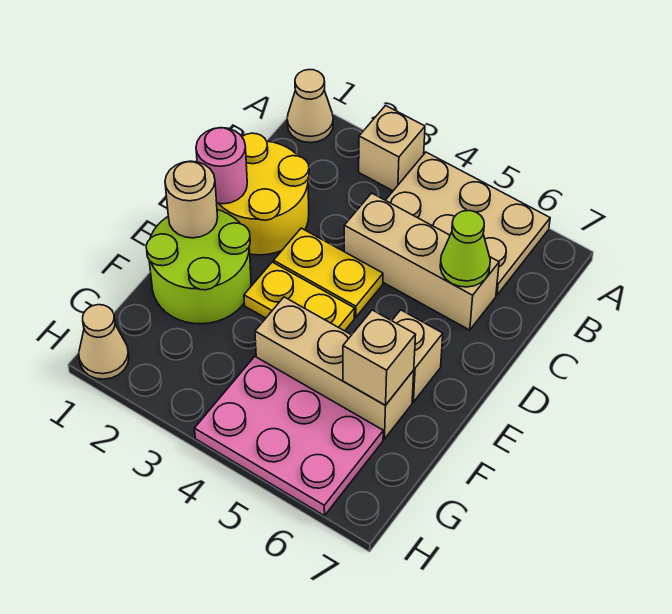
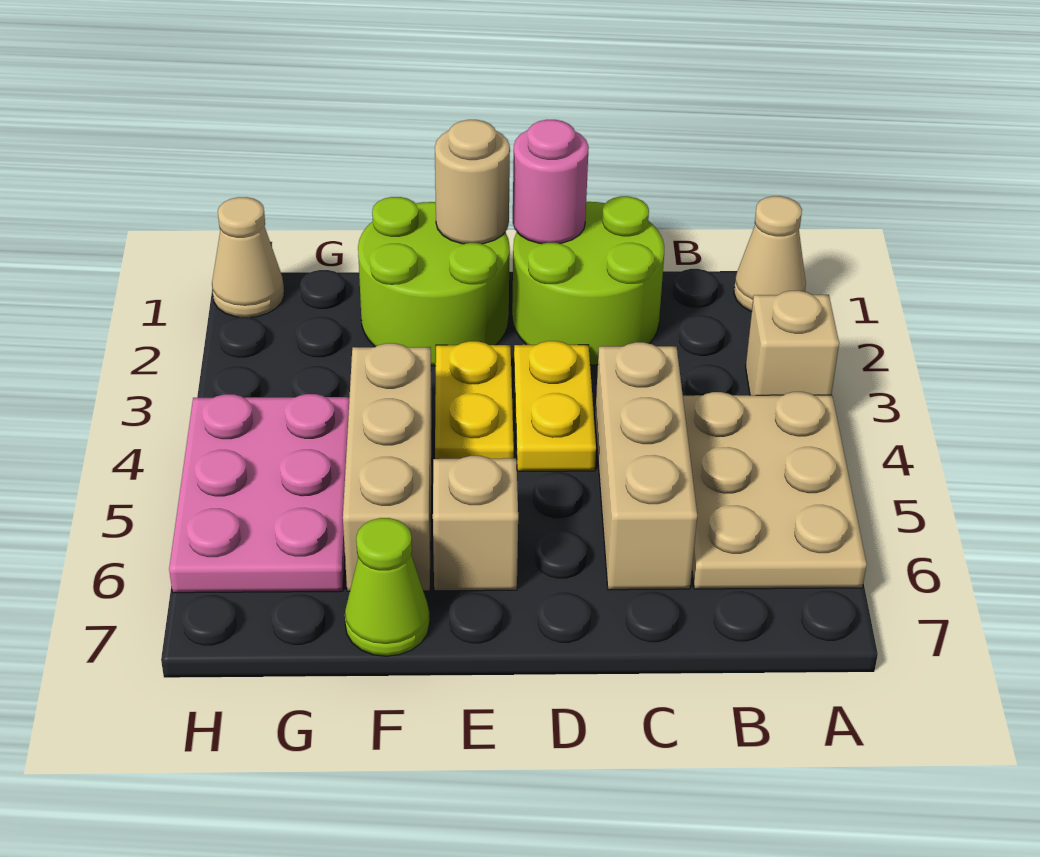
yellow 2x2 round brick [217,133,309,255] -> lime 2x2 round brick [512,196,664,365]
lime 1x1 cone [440,211,490,287] -> lime 1x1 cone moved to [345,518,430,656]
tan 1x1 brick [343,310,416,405] -> none

